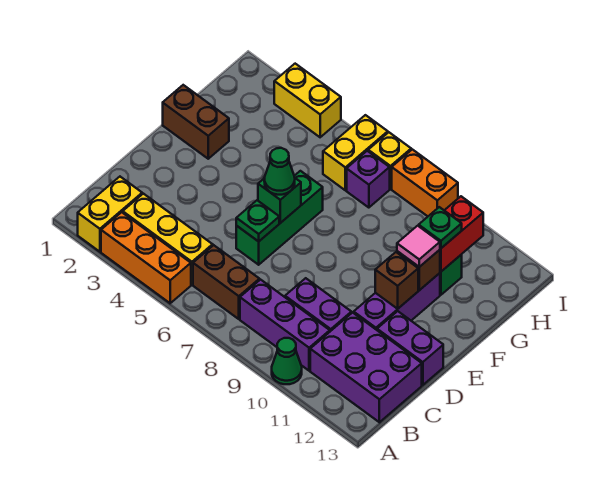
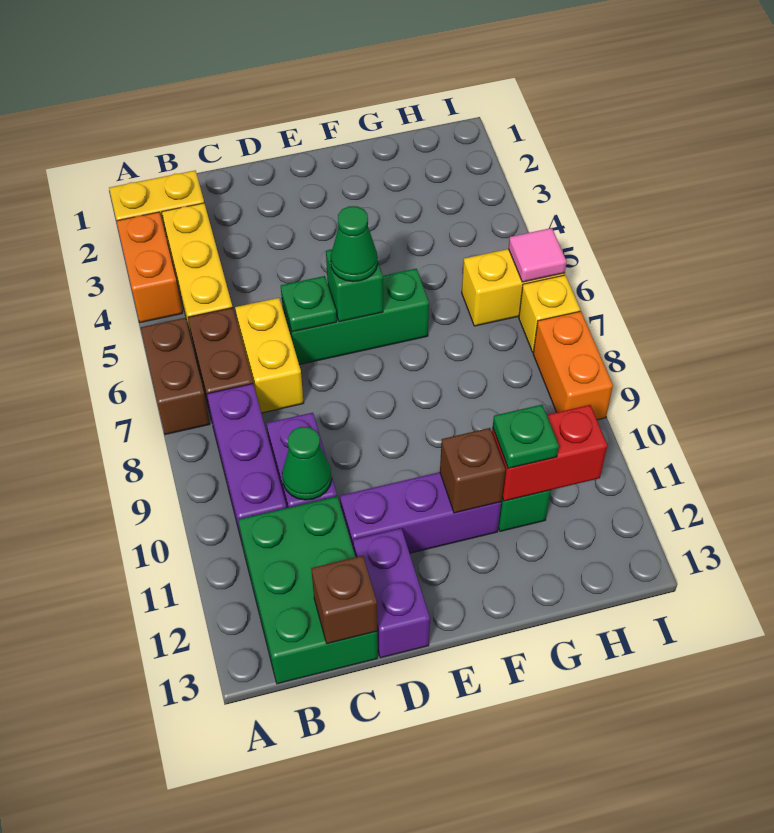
orange 1x3 brick [101,212,191,303] -> orange 1x2 brick [117,212,182,323]
green 1x1 cone [272,338,302,384] -> green 1x1 cone moved to [282,427,332,500]
purple 2x3 brick [310,313,422,422] -> green 2x3 brick [238,496,378,684]
brown 1x1 brick [375,252,418,309] -> brown 1x1 brick moved to [311,556,377,644]
brown 1x2 brick [163,85,229,159] -> brown 1x2 brick moved to [141,318,210,435]
pink 1x1 tile [397,226,440,267] -> pink 1x1 tile moved to [508,228,567,282]
purple 1x1 brick [347,151,390,208] -> none
yellow 1x2 brick [274,64,341,137] -> yellow 1x2 brick moved to [235,298,304,413]

